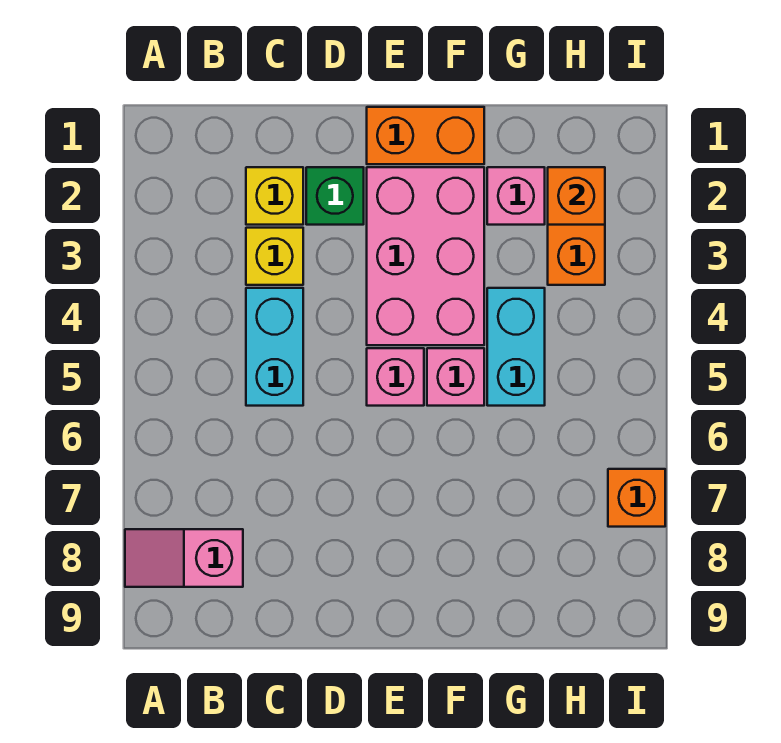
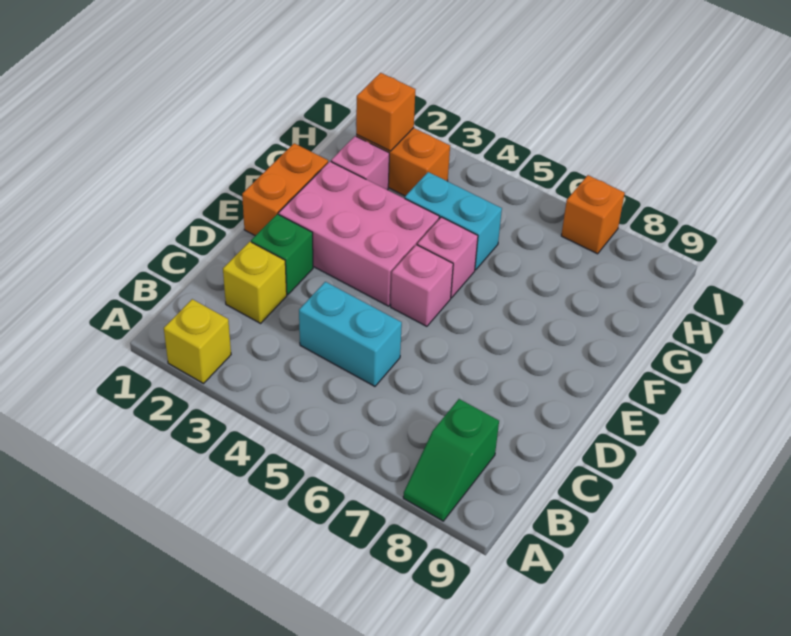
pink 1x2 slope [125,529,243,587] -> green 1x2 slope [403,399,499,521]
yellow 1x1 brick [246,228,303,285] -> yellow 1x1 brick moved to [164,299,231,383]

